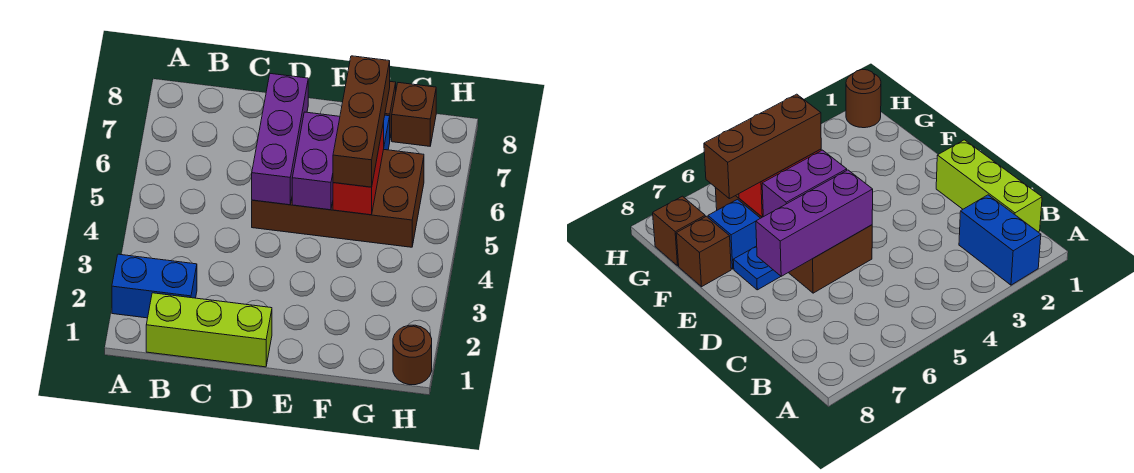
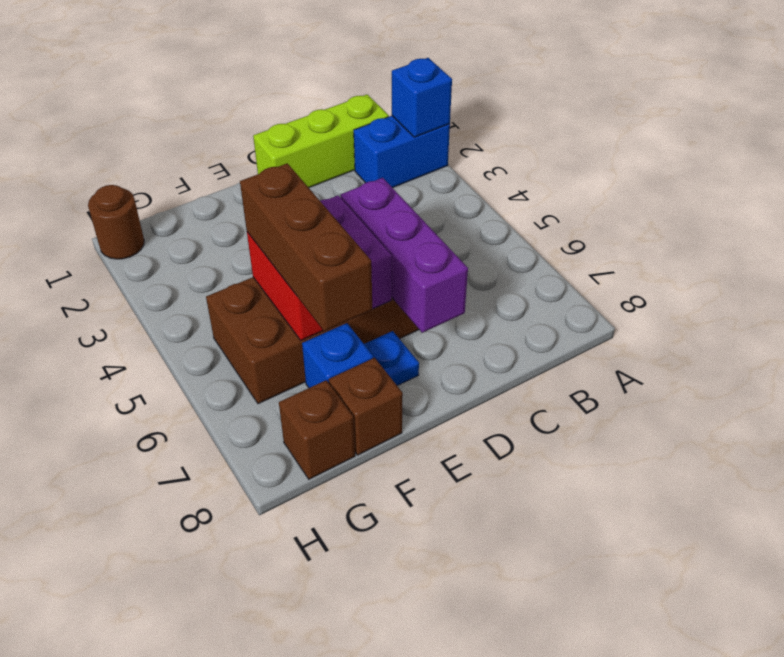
none -> blue 1x1 brick [392,58,452,137]

